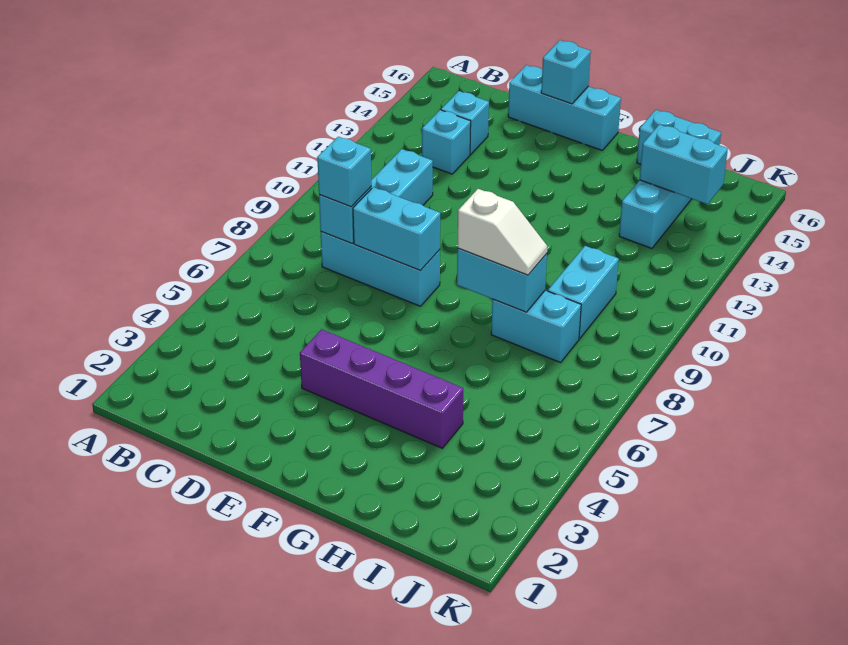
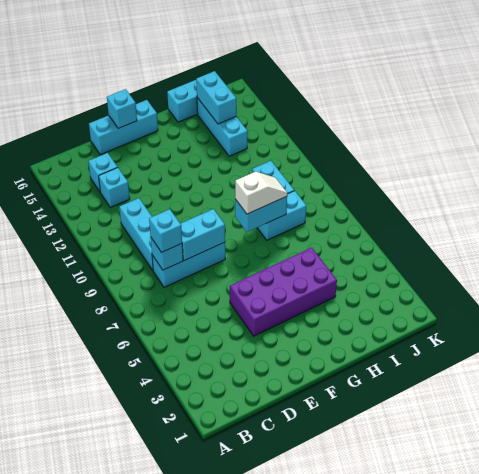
purple 1x4 brick [300,329,463,448] -> purple 2x4 brick [230,248,337,336]
cyan 1x2 brick [640,124,728,204] -> cyan 1x2 brick turned to [196,71,236,124]

